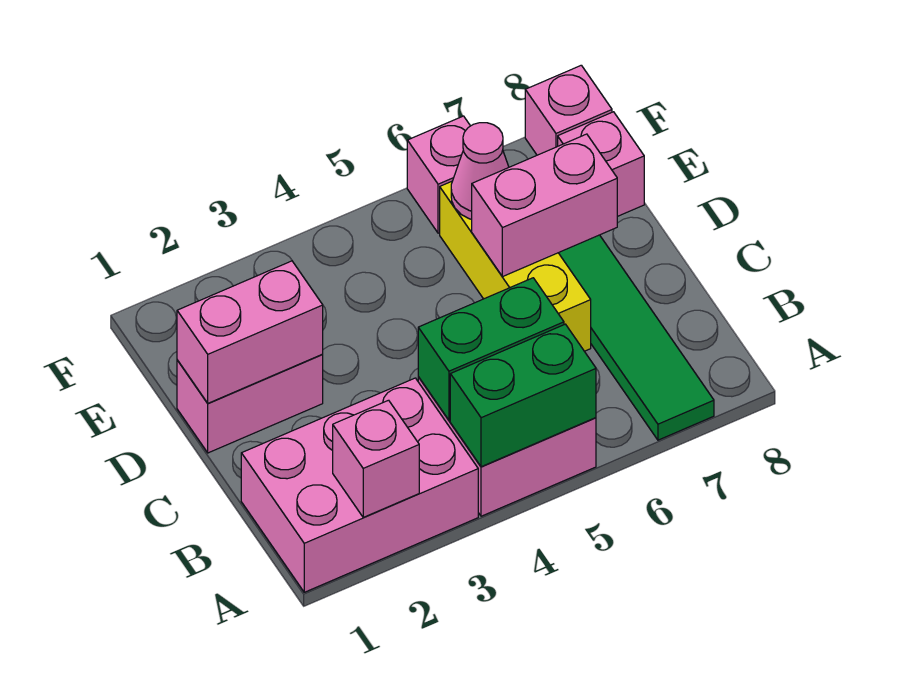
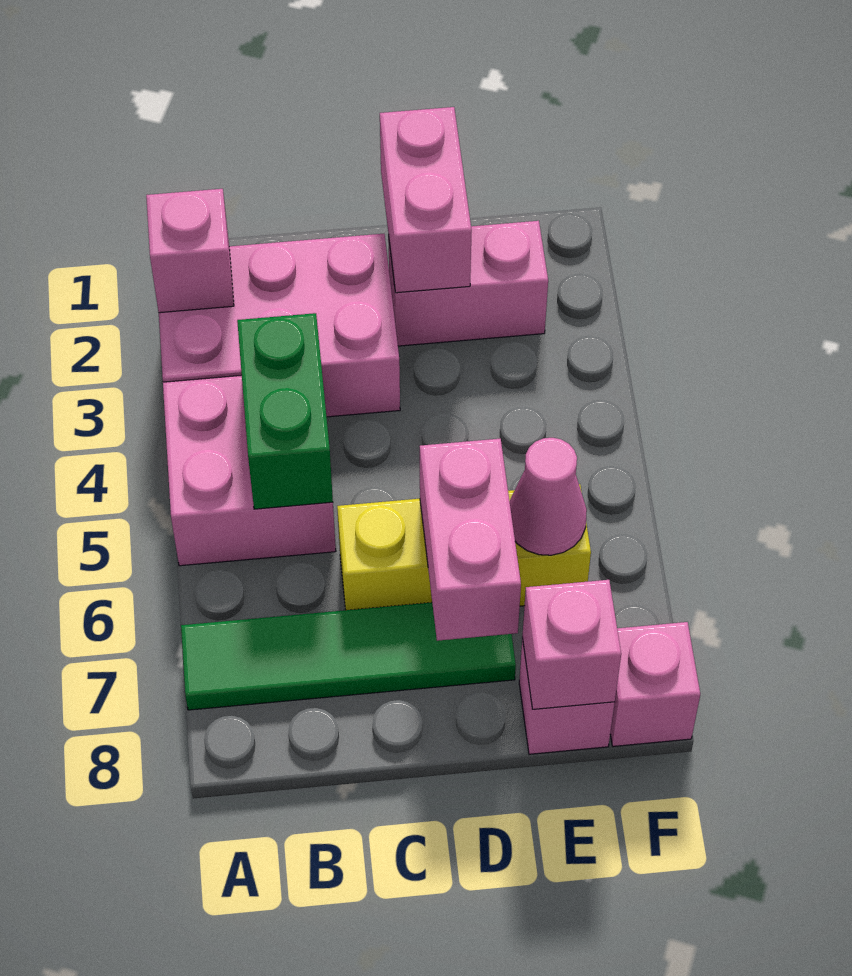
pink 2x3 brick [241,378,478,592] -> pink 2x3 brick turned to [159,234,400,417]
green 1x2 brick [450,324,596,467] -> none
pink 1x2 brick [177,354,323,453] -> pink 1x2 brick turned to [388,221,548,346]
pink 1x1 brick [407,116,470,233] -> pink 1x1 brick moved to [522,580,621,709]

